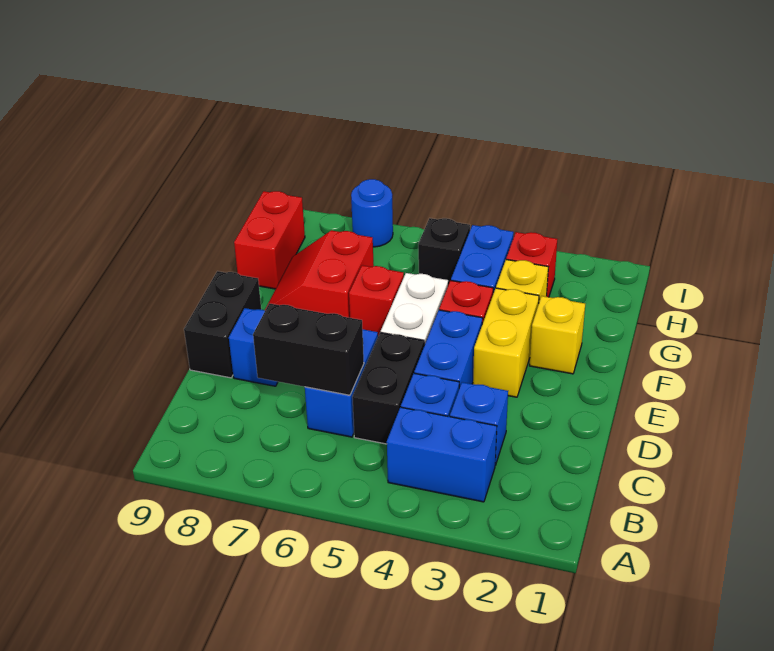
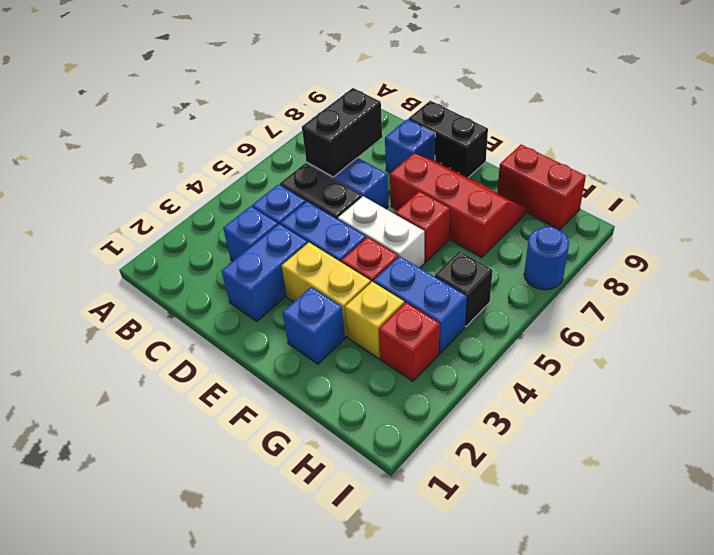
blue 1x2 brick [387,407,497,502] -> blue 1x2 brick moved to [222,224,308,321]
yellow 1x1 brick [530,296,585,374] -> blue 1x1 brick [283,287,345,364]
red 2x2 slope [265,230,374,318] -> red 2x3 slope [390,153,527,257]

